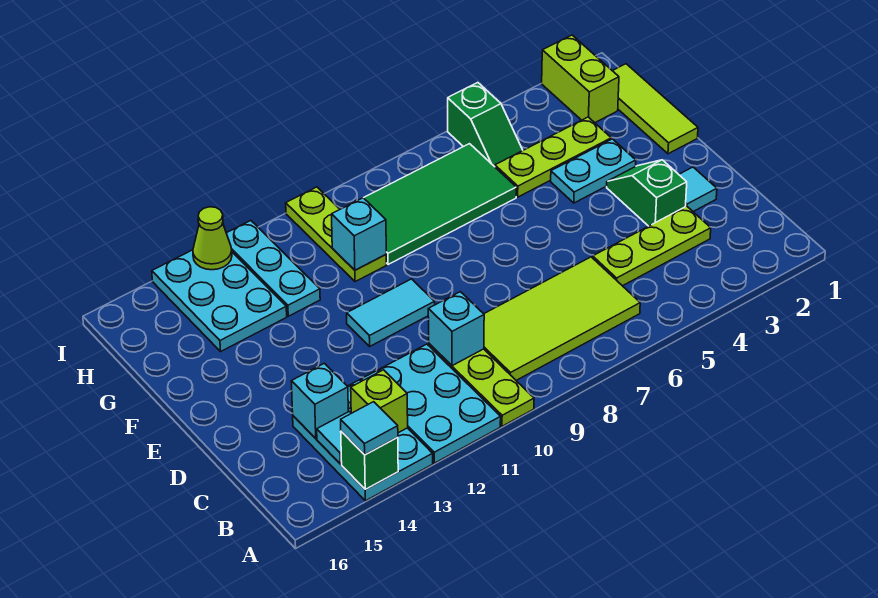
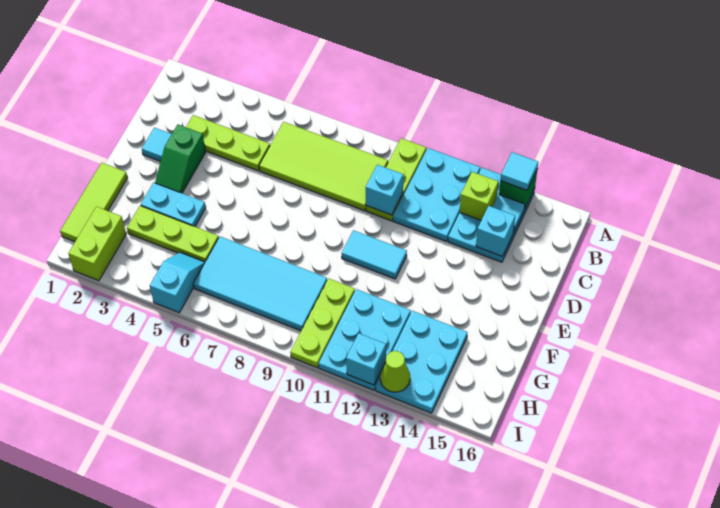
green 2x4 tile [364,144,516,265] -> cyan 2x4 tile [193,237,327,331]
cyan 1x1 brick [332,198,386,270] -> cyan 1x1 brick moved to [346,333,386,385]
cyan 1x3 plate [226,221,320,316] -> cyan 2x3 plate [319,289,411,390]
green 1x2 slope [448,83,523,167] -> cyan 1x2 slope [150,252,205,313]

